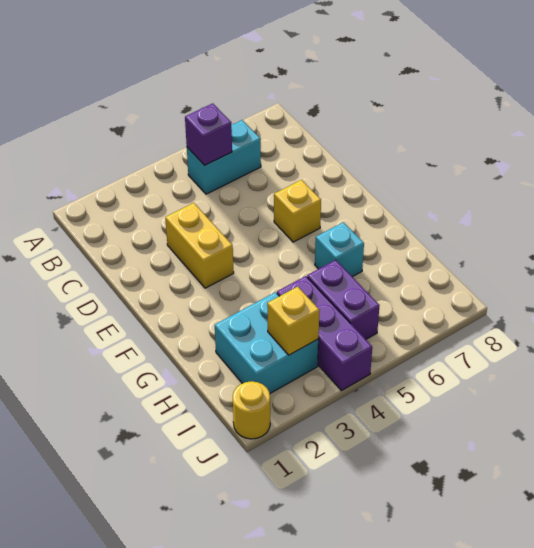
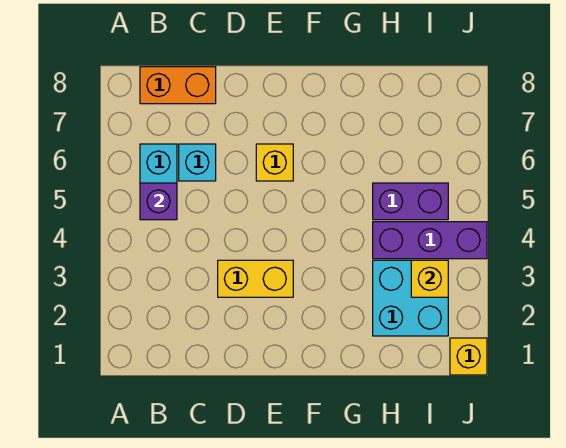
none -> orange 1x2 brick [140,67,216,104]
cyan 1x1 brick [315,222,364,277] -> cyan 1x1 brick moved to [179,144,216,181]
yellow 1x1 round brick [233,381,270,439] -> yellow 1x1 brick [450,338,487,375]

